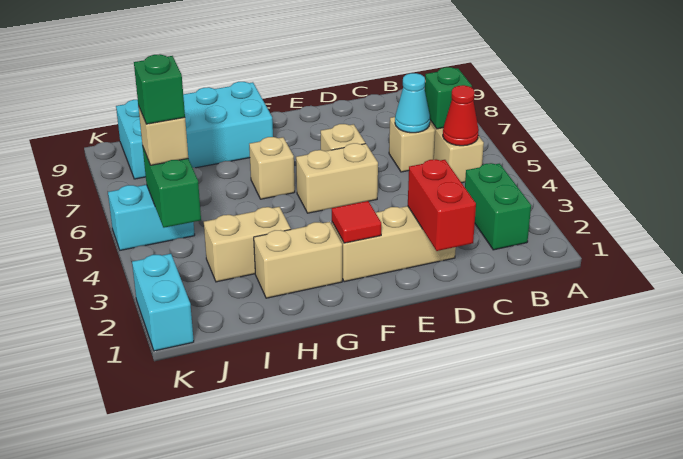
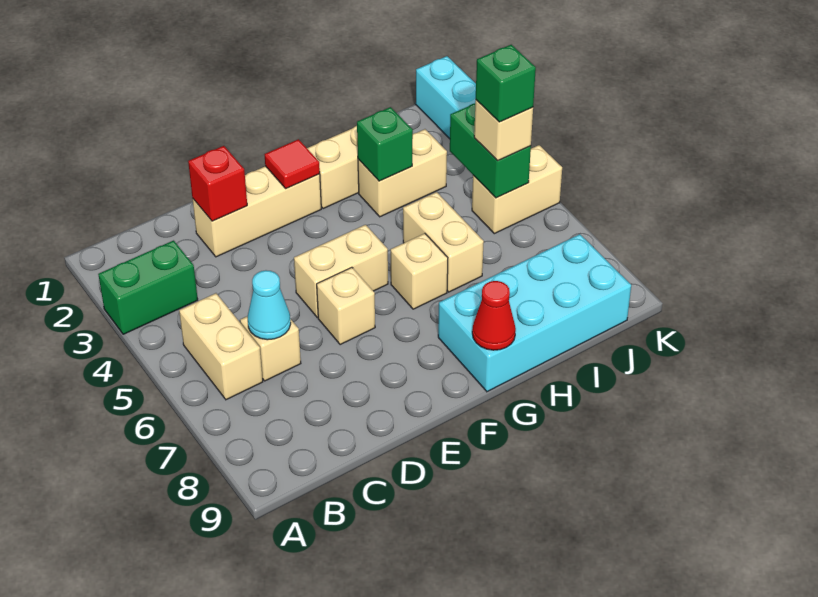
green 1x2 brick [465,163,531,250] -> green 1x2 brick turned to [98,241,198,334]
red 1x1 cone [443,85,479,146] -> red 1x1 cone moved to [472,281,516,350]
green 1x1 brick [425,67,472,129] -> green 1x1 brick moved to [357,107,413,181]
red 1x2 brick [408,159,476,251] -> red 1x1 brick [188,146,247,221]
none -> tan 1x2 brick [403,192,484,292]
cyan 1x2 brick [108,185,195,250] -> tan 1x2 brick [472,145,562,234]

